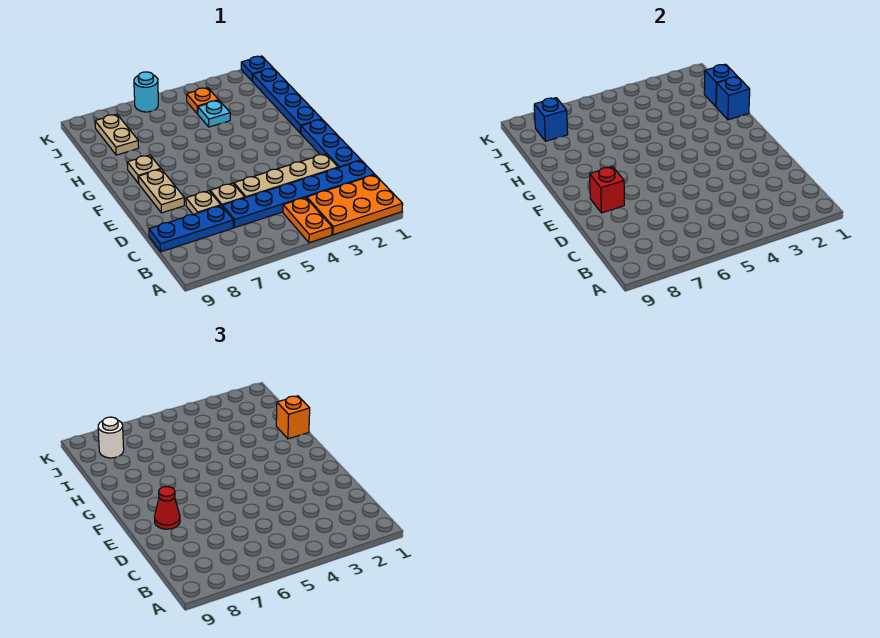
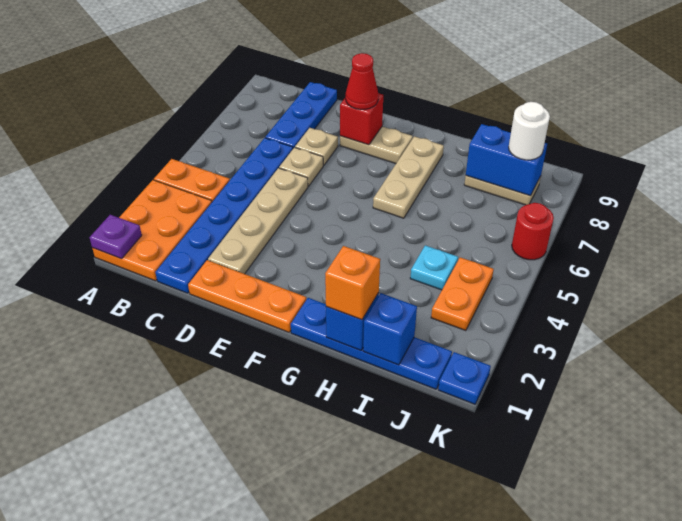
none -> purple 1x1 plate [90,215,142,259]
blue 1x3 plate [301,120,361,168] -> orange 1x3 plate [188,260,306,332]
tan 1x1 plate [127,155,161,183] -> tan 1x3 plate [373,136,444,218]
orange 1x1 plate [187,88,218,114] -> orange 1x2 plate [431,257,494,331]
blue 1x1 brick [534,98,568,141] -> blue 1x2 brick [466,124,547,196]
cyan 1x1 round brick [134,72,158,112] -> red 1x1 round brick [512,203,554,260]

